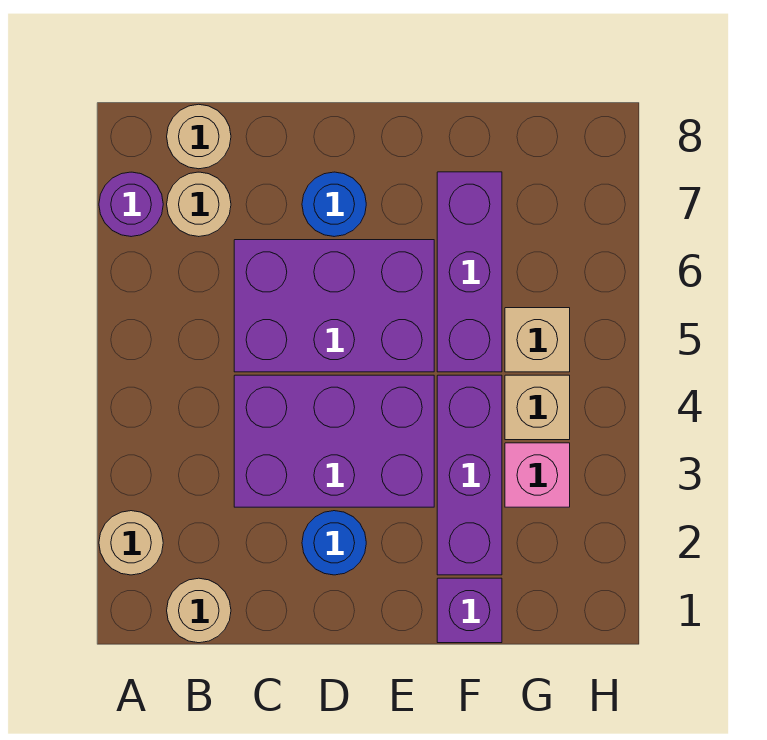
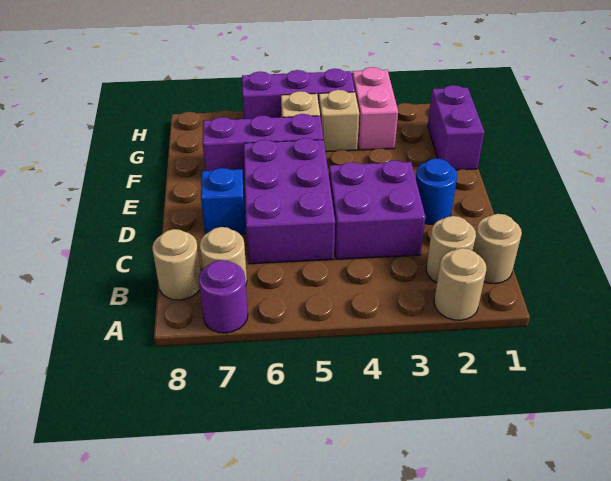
none -> tan 1x1 round brick [426,216,476,283]
purple 2x3 brick [234,375,434,507] -> purple 2x2 brick [329,160,426,259]
blue 1x1 round brick [302,172,366,237] -> blue 1x1 brick [201,168,246,234]
purple 1x1 brick [437,578,502,643] -> purple 1x2 brick [428,85,484,170]
purple 1x3 brick [437,375,502,575] -> purple 1x3 brick moved to [242,69,355,119]
pink 1x1 brick [505,443,570,507] -> pink 1x2 brick [352,67,398,150]

